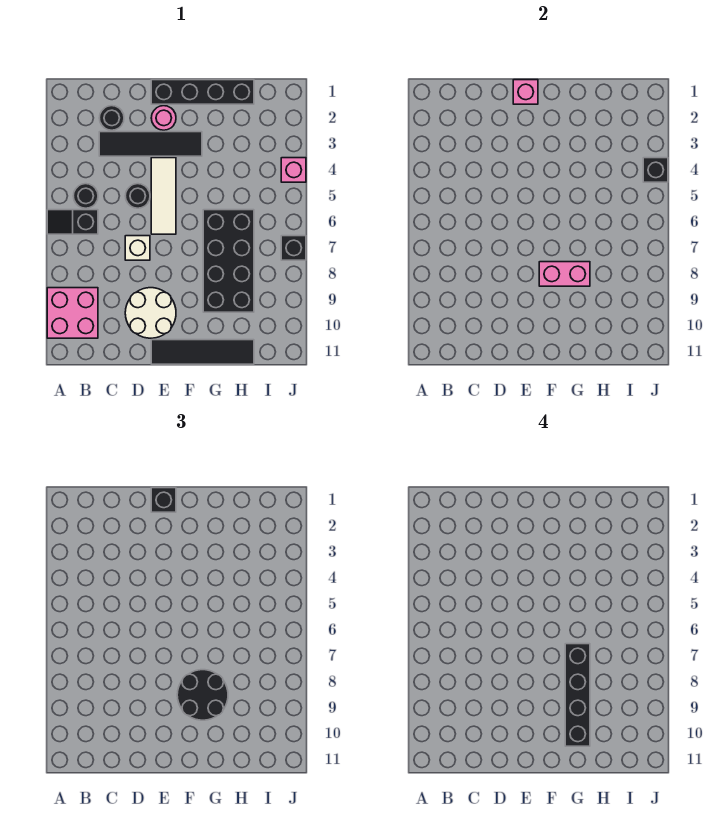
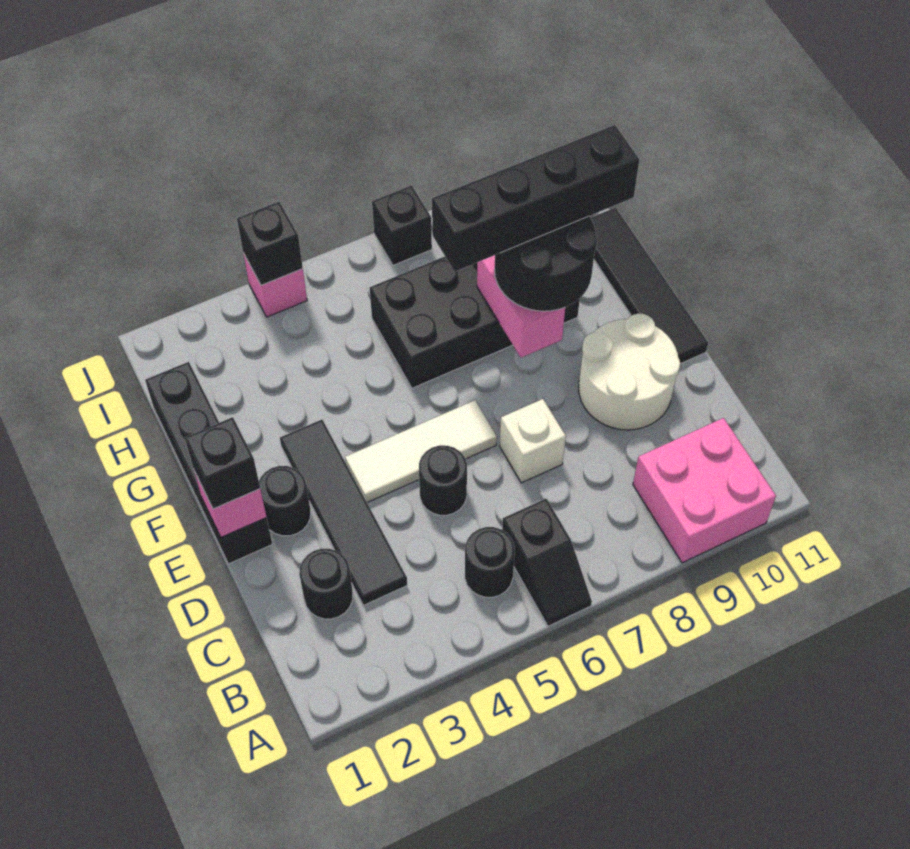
pink 1x1 round brick [151,106,176,130] -> black 1x1 round brick [259,466,311,536]

